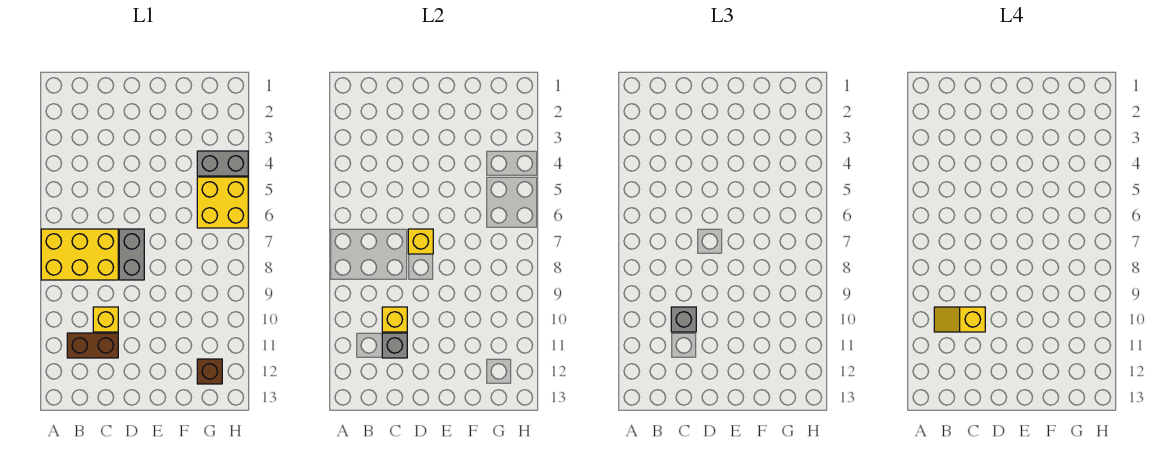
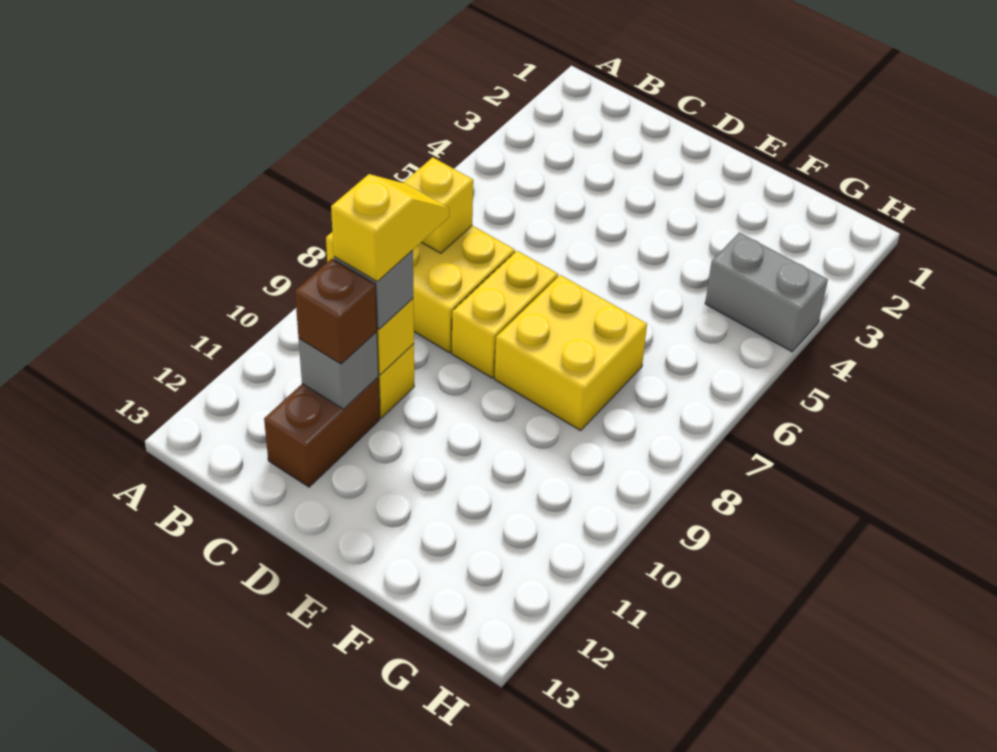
yellow 1x2 slope [934,307,985,332] -> yellow 1x2 slope turned to [331,174,449,281]
brown 1x2 brick [67,333,118,358] -> brown 1x2 brick turned to [264,378,380,487]
grey 1x2 brick [119,229,144,280] -> yellow 1x2 brick [452,251,558,378]
yellow 1x1 brick [408,229,433,254] -> yellow 1x1 brick moved to [403,157,473,253]
yellow 2x2 brick [197,177,248,228] -> yellow 2x2 brick moved to [495,275,647,430]
brown 1x1 brick [197,359,222,384] -> brown 1x1 brick moved to [295,259,377,364]

